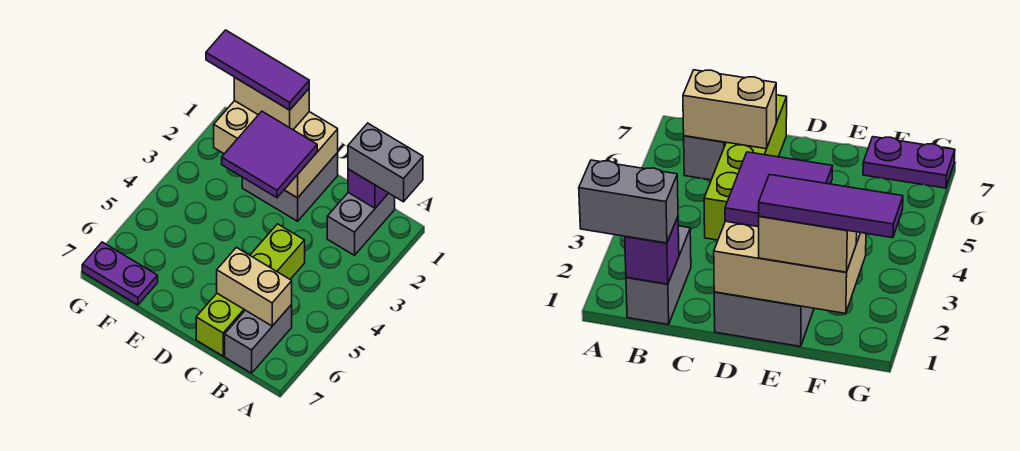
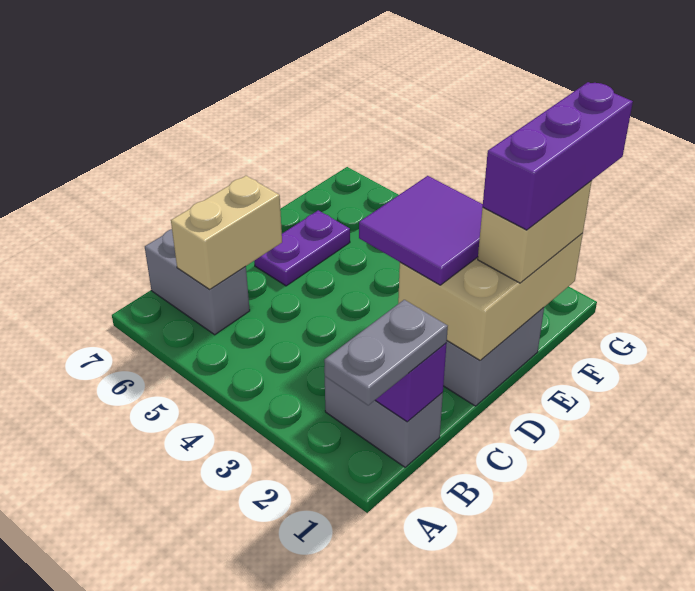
grey 1x2 brick [348,123,423,202] -> grey 1x2 plate [324,300,448,405]
lime 1x4 brick [196,224,305,356] -> none
purple 1x3 tile [206,30,309,110] -> purple 1x3 brick [483,82,633,230]
purple 1x2 plate [82,242,158,305] -> purple 1x2 plate moved to [254,210,350,286]

